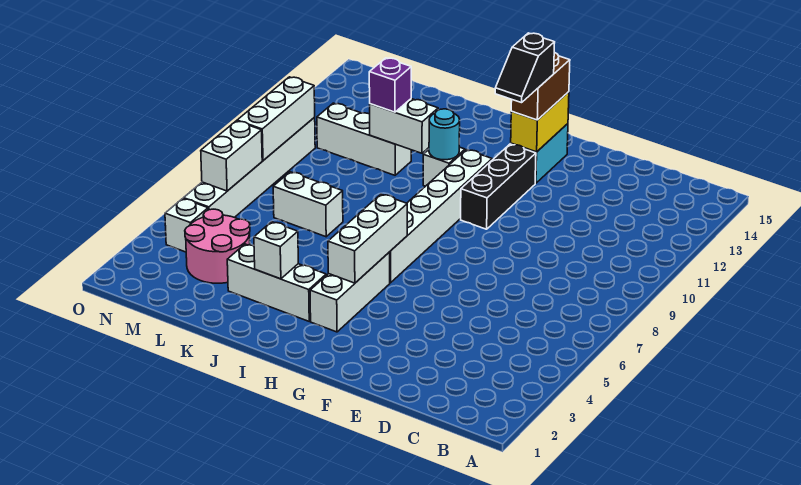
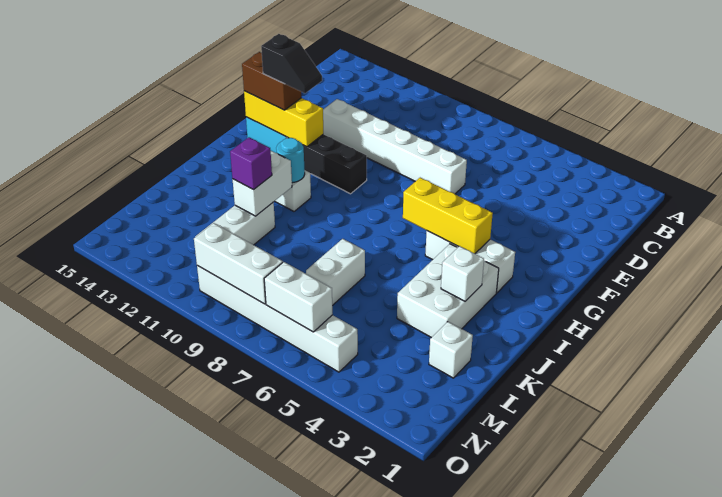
yellow 1x2 brick [511,92,569,152] -> yellow 1x3 brick [244,91,323,147]
white 1x3 brick [328,194,407,283] -> yellow 1x3 brick [403,178,493,254]
white 1x6 brick [390,150,492,283] -> white 1x6 brick moved to [323,99,467,194]
white 1x3 brick [227,244,326,321] -> white 2x3 brick [397,244,499,338]
pink 2x2 round brick [185,209,250,283] -> none
white 1x1 brick [165,198,208,252] -> white 1x1 brick moved to [429,322,473,378]

